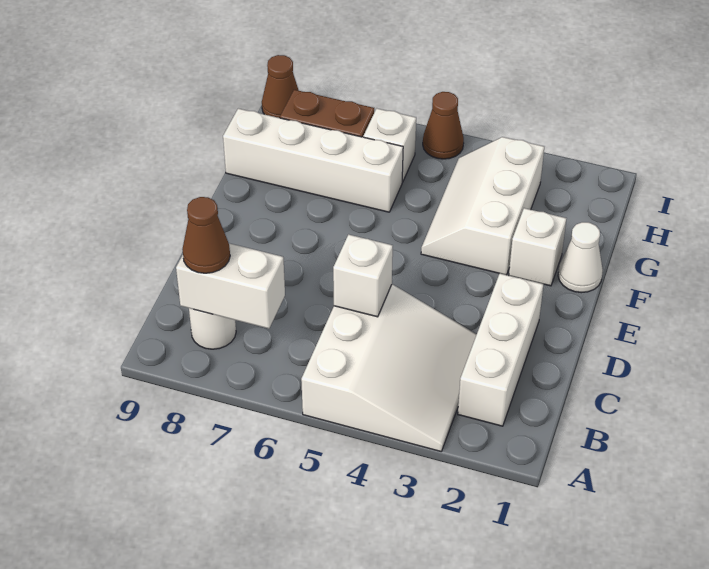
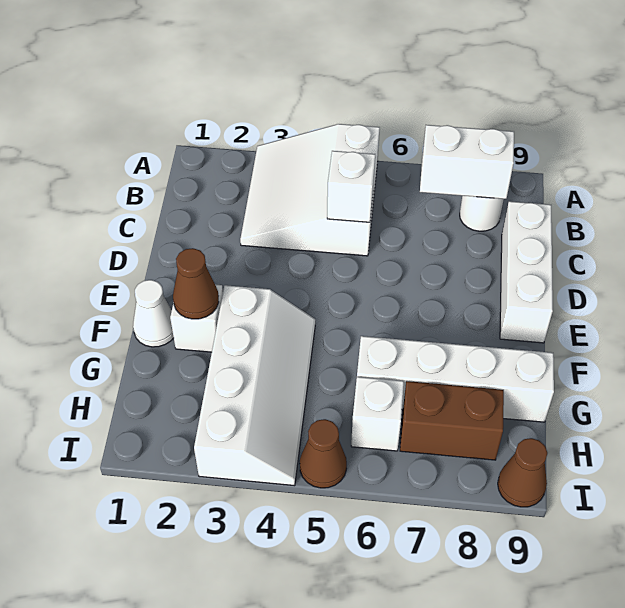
white 1x3 brick [458,273,544,426] -> white 1x3 brick moved to [500,201,553,343]
brown 1x1 cone [182,197,230,273] -> brown 1x1 cone moved to [173,248,219,319]
white 2x3 slope [421,137,544,275] -> white 2x4 slope [194,285,315,486]

